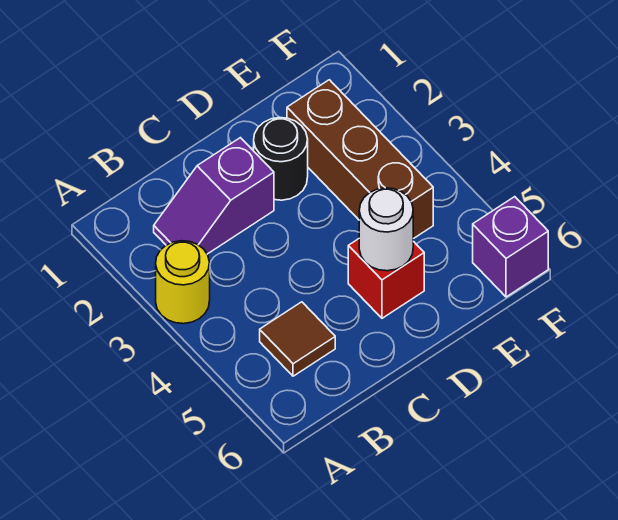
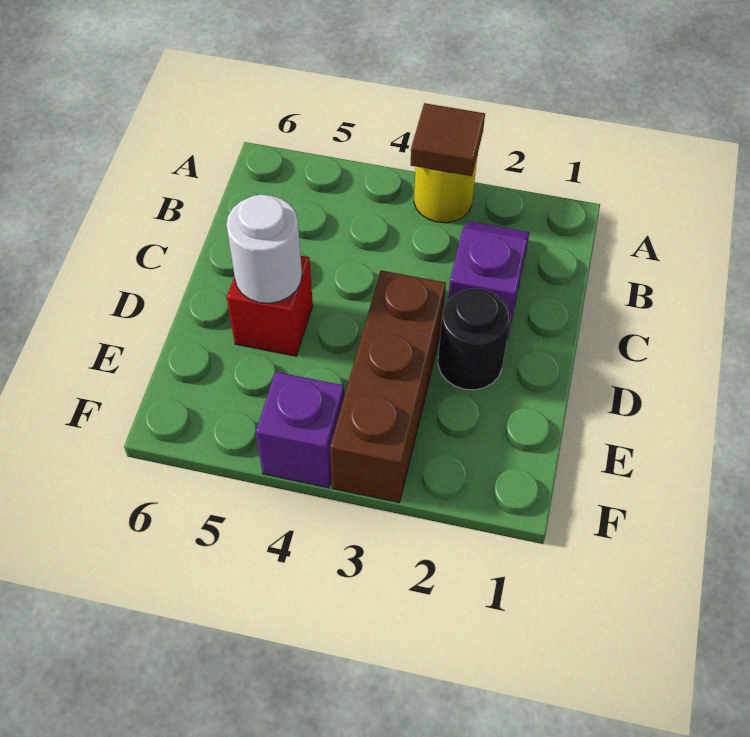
brown 1x1 tile [260,302,335,376] -> brown 1x1 tile moved to [410,103,485,176]
brown 1x3 brick [287,80,433,239] -> brown 1x3 brick turned to [330,270,446,502]
purple 1x1 brick [473,197,548,297] -> purple 1x1 brick moved to [256,372,344,488]

